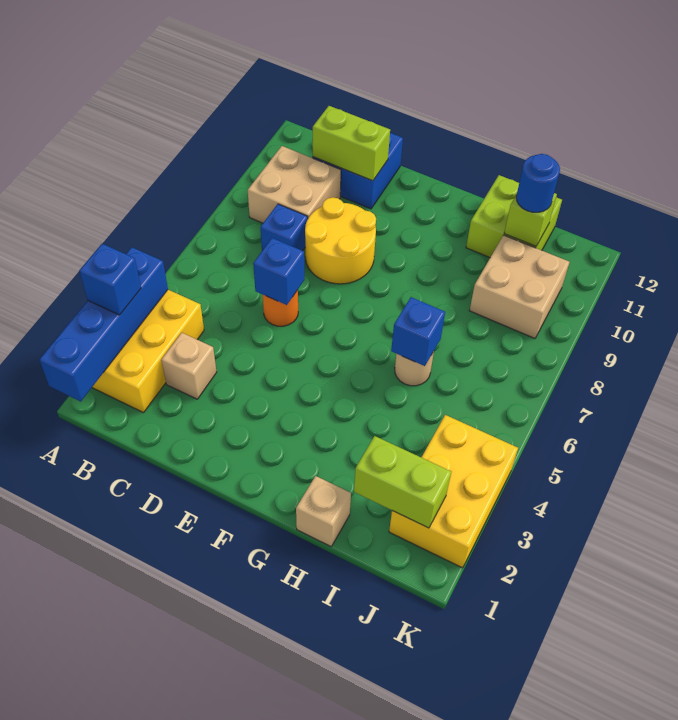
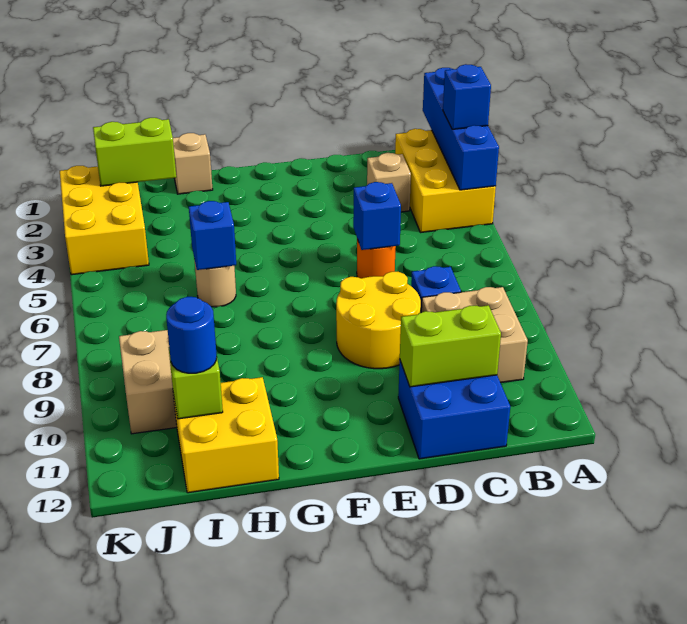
lime 2x2 brick [466,175,562,257] -> yellow 2x2 brick [173,377,279,493]

